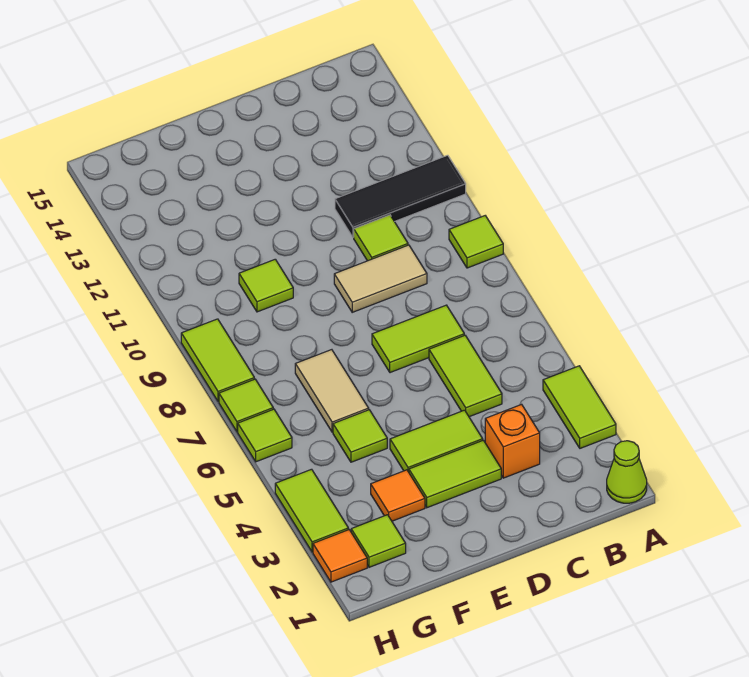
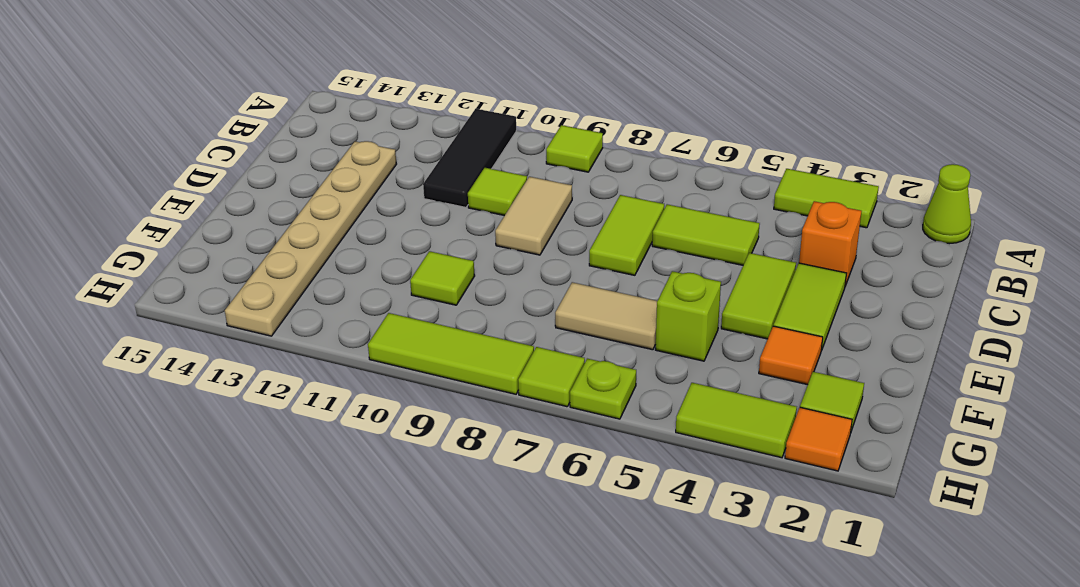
none -> tan 1x6 plate [225,141,396,336]
lime 1x1 tile [333,410,387,462] -> lime 1x1 brick [655,271,721,361]
lime 1x1 tile [238,409,292,462] -> lime 1x1 plate [570,359,636,419]
lime 1x2 tile [181,319,254,402] -> lime 1x3 tile [368,313,534,394]

